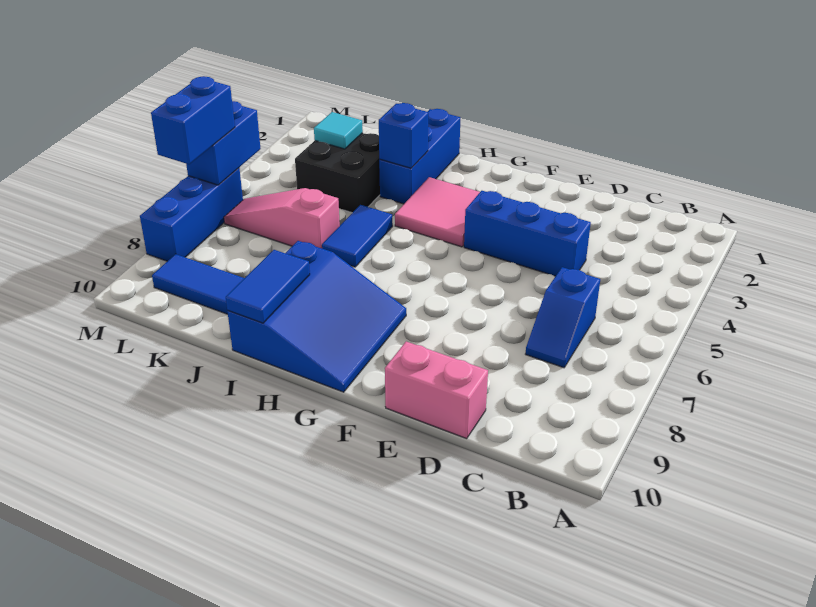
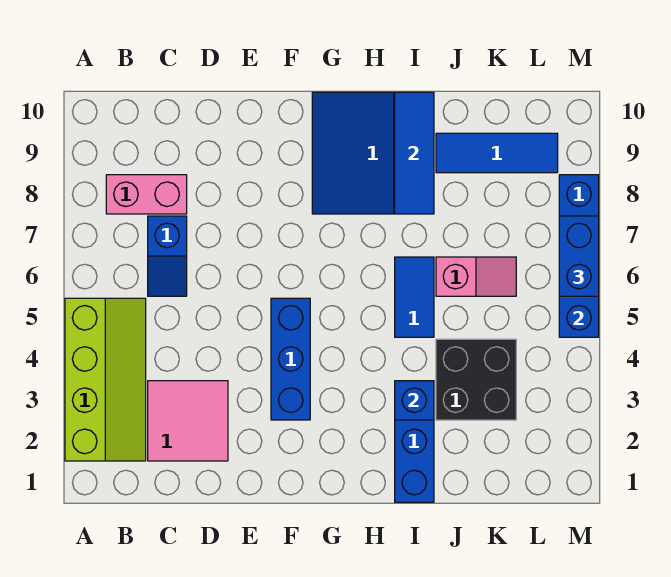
none -> lime 2x4 slope [65,298,146,461]
blue 1x2 slope [526,267,600,368] -> blue 1x2 slope turned to [148,216,187,296]
blue 1x3 brick [464,191,591,276] -> blue 1x3 brick turned to [271,298,310,420]
pink 1x2 brick [385,341,488,439] -> pink 1x2 brick moved to [106,175,187,214]
pink 2x2 tile [395,177,480,247] -> pink 2x2 tile moved to [148,381,228,461]
blue 1x2 tile [226,250,310,323] -> blue 1x3 tile [395,92,434,214]
pink 1x3 slope [224,188,340,248] -> pink 1x2 slope [436,257,516,296]
cyan 1x1 tile [314,112,363,149] -> none

